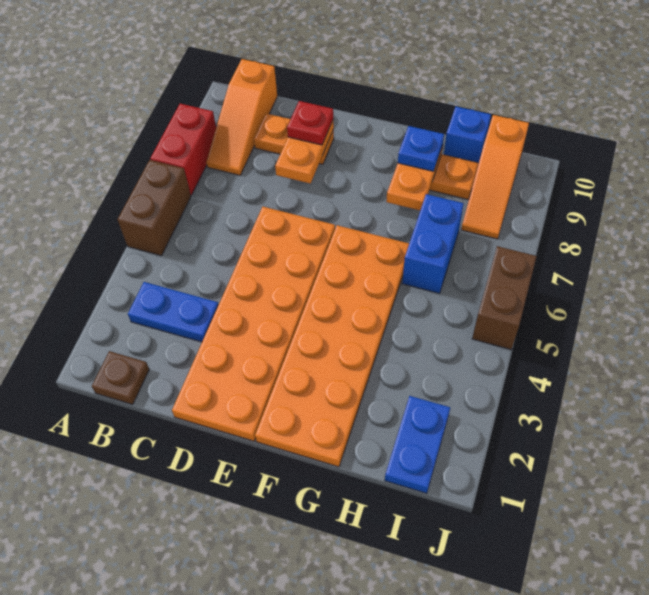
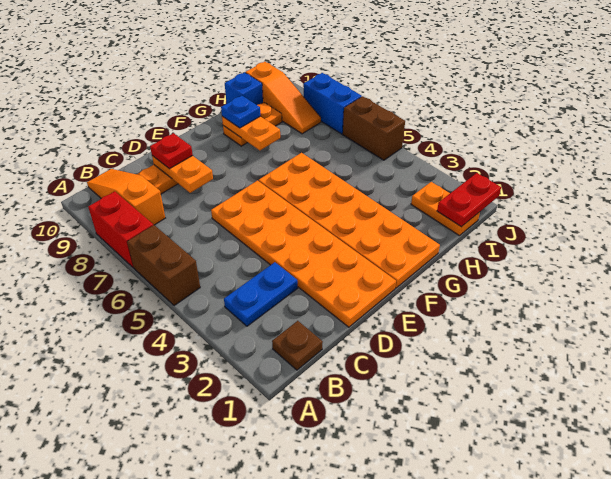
orange 1x3 slope [206,59,277,175] -> orange 1x3 slope turned to [87,169,165,225]
blue 1x2 brick [402,194,464,293] -> blue 1x2 brick moved to [303,73,362,134]
blue 1x2 plate [385,396,450,493] -> orange 1x2 plate [411,182,480,236]
none -> red 1x2 plate [437,173,501,227]

